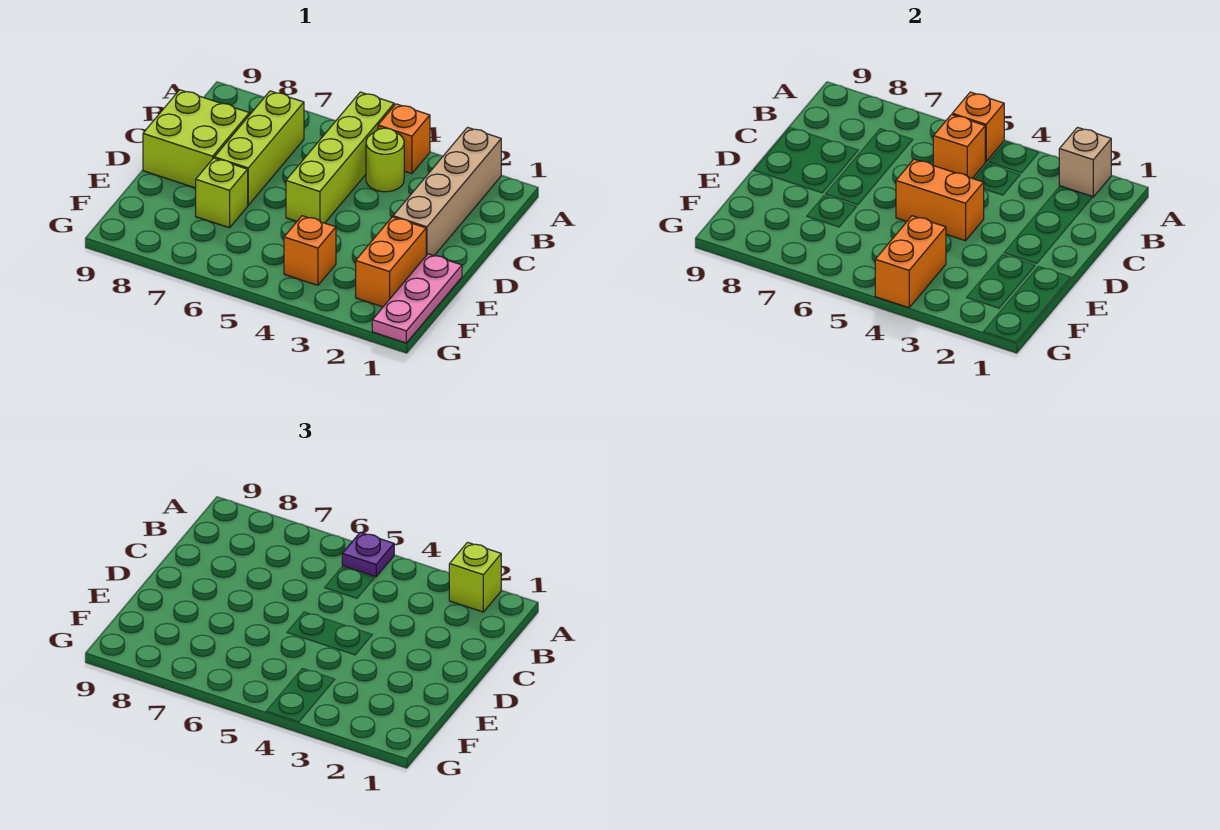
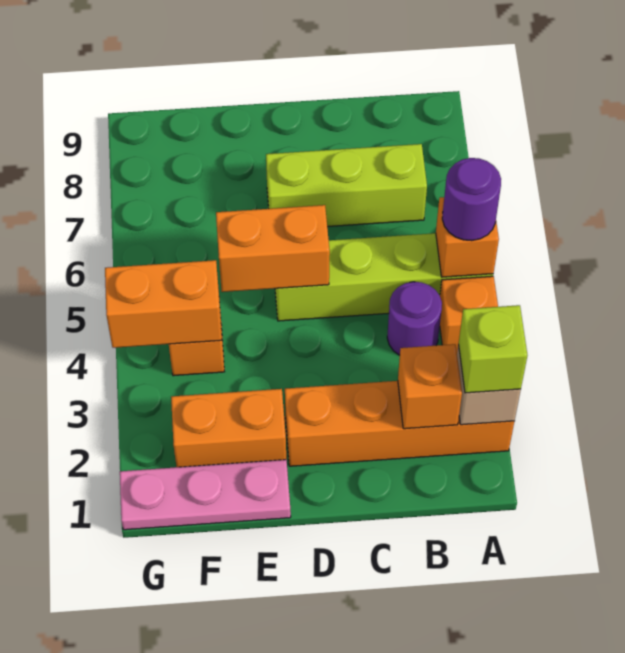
tan 1x4 brick [393,127,501,256] -> orange 1x4 brick [285,381,514,466]
purple 1x1 plate [342,532,394,577] -> purple 1x1 round brick [442,158,501,241]
lime 1x1 round brick [366,128,404,192] -> purple 1x1 round brick [387,282,442,355]
orange 1x1 brick [933,115,985,178] -> orange 1x1 brick moved to [398,344,462,429]
lime 2x2 brick [143,90,249,188] -> none
orange 1x2 brick [896,159,984,241] -> orange 1x2 brick turned to [216,205,330,292]
lime 1x1 brick [196,158,248,228] -> none

